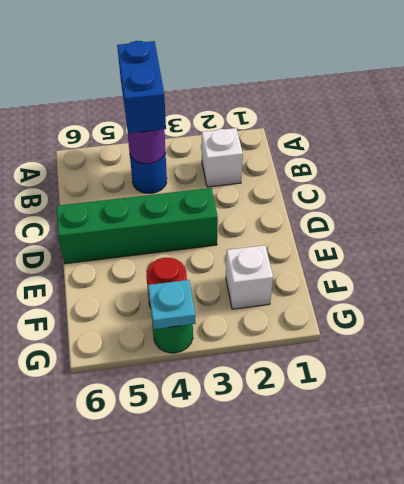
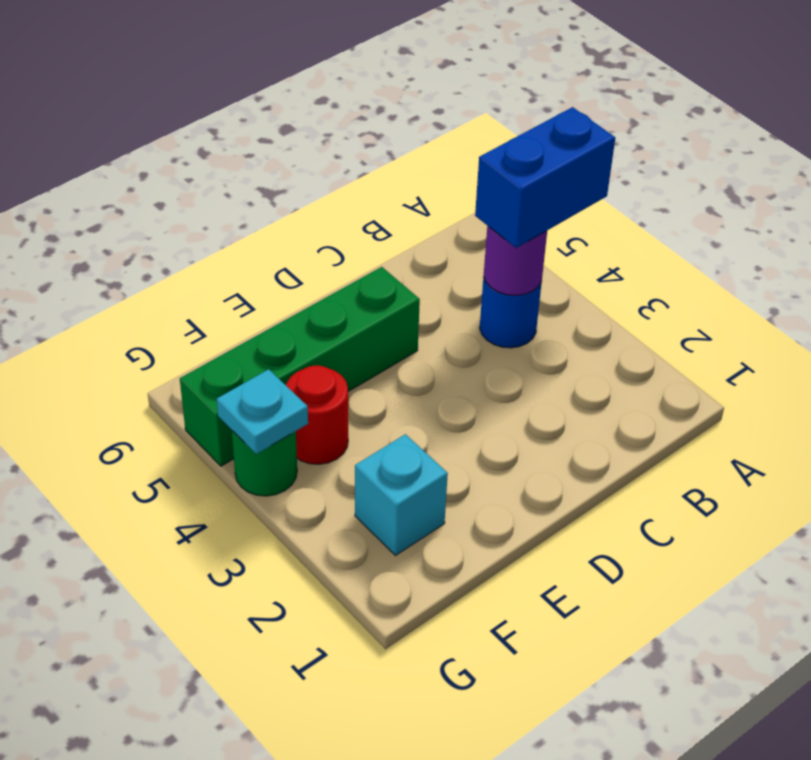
white 1x1 brick [202,128,243,187] -> none
green 1x4 brick [56,188,218,264] -> green 1x4 brick turned to [180,267,420,466]
white 1x1 brick [226,245,273,309] -> cyan 1x1 brick [355,434,448,556]

